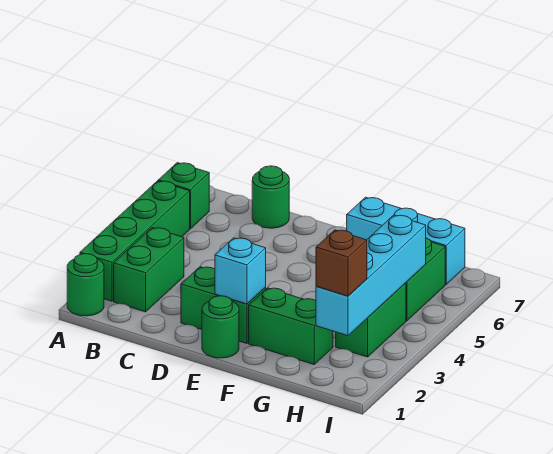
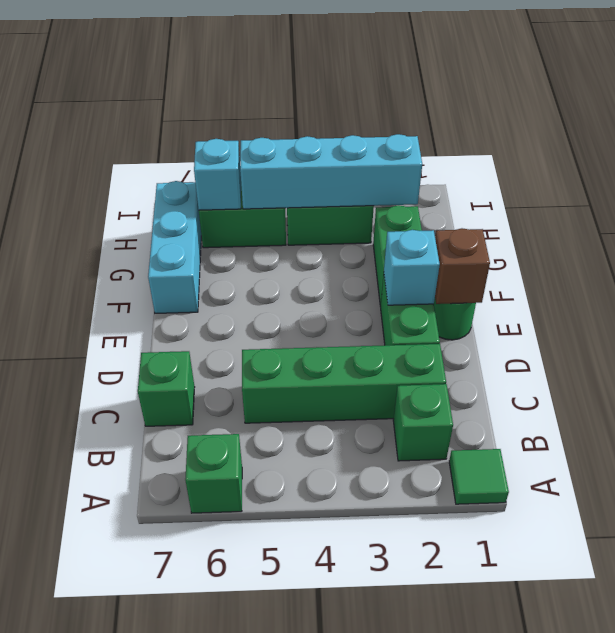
green 1x1 round brick [67,254,104,316] -> green 1x1 tile [449,449,509,504]
green 1x4 brick [80,181,190,301] -> green 1x4 brick moved to [242,344,446,423]
green 1x2 brick [114,228,184,312] -> green 1x1 brick [393,384,453,461]
green 1x1 round brick [252,166,289,228] -> green 1x1 brick [138,351,195,426]
brown 1x1 brick [316,230,367,296] -> brown 1x1 brick moved to [435,228,490,304]
none -> cyan 1x1 brick [194,139,241,210]

